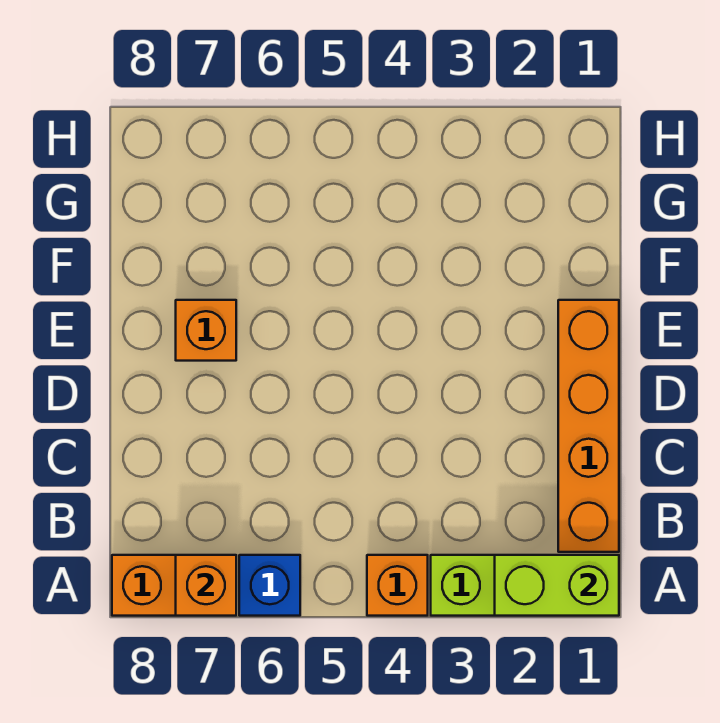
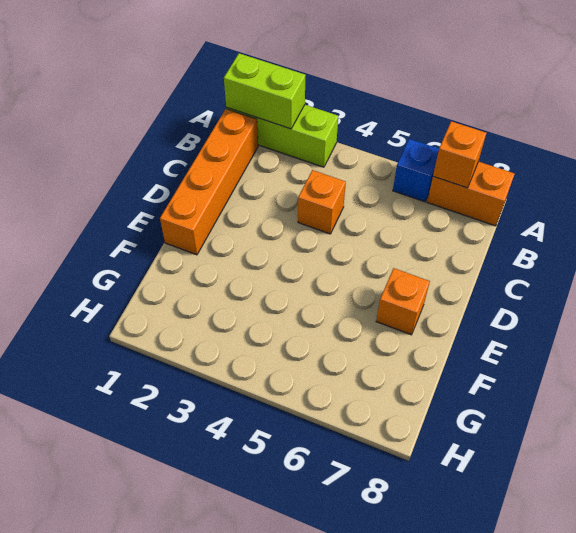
orange 1x1 brick [367,555,428,616] -> orange 1x1 brick moved to [298,170,346,234]

